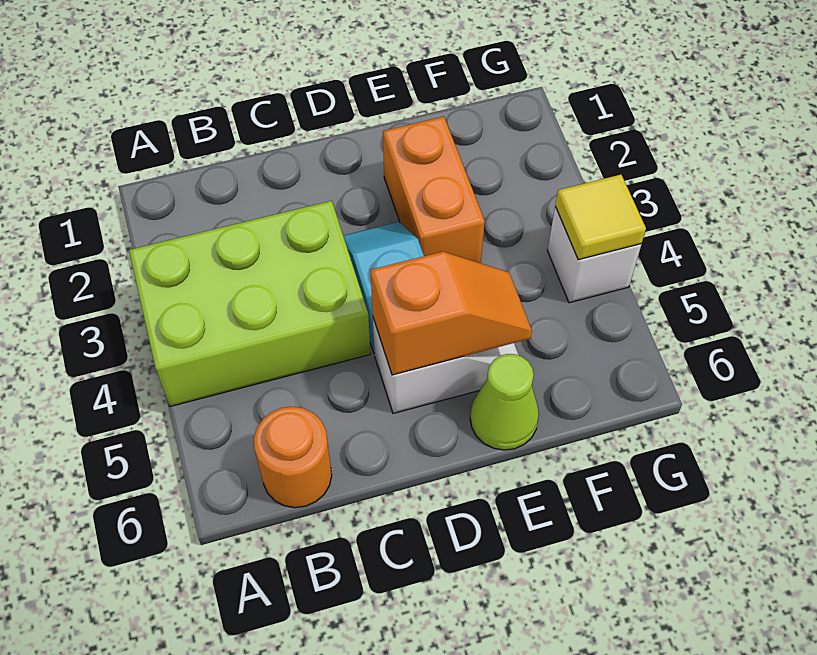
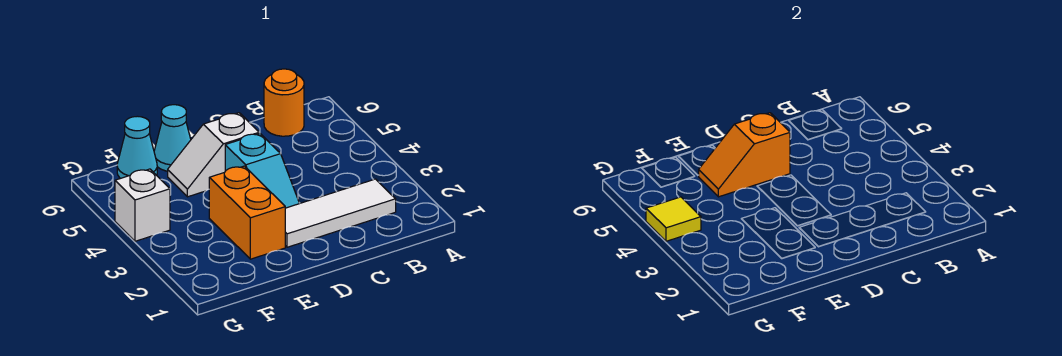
lime 2x3 brick [129,201,371,407] -> none
none -> white 1x3 tile [285,179,396,247]
lime 1x1 cone [470,354,539,450] -> cyan 1x1 cone [154,105,191,171]
none -> cyan 1x1 cone [117,116,157,179]

